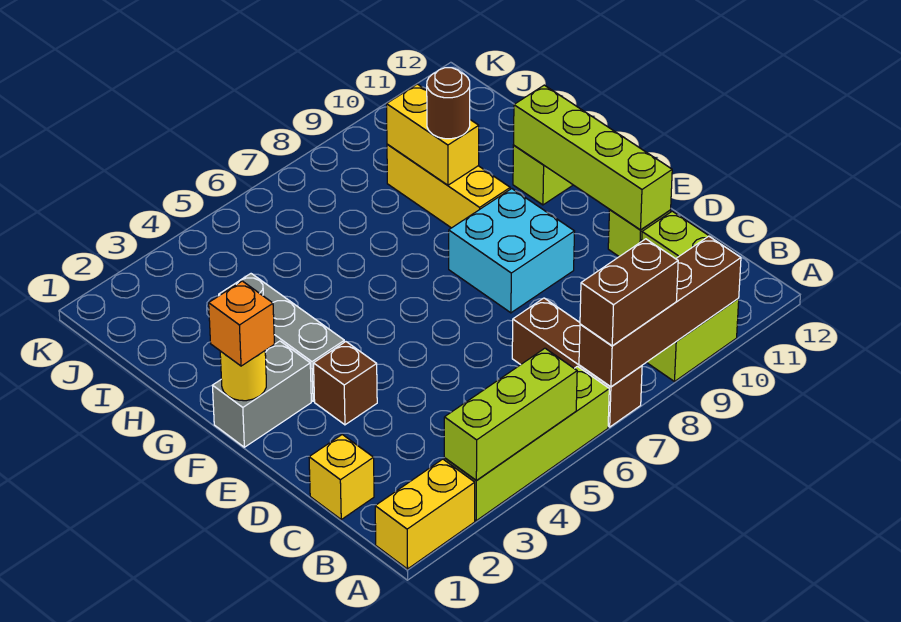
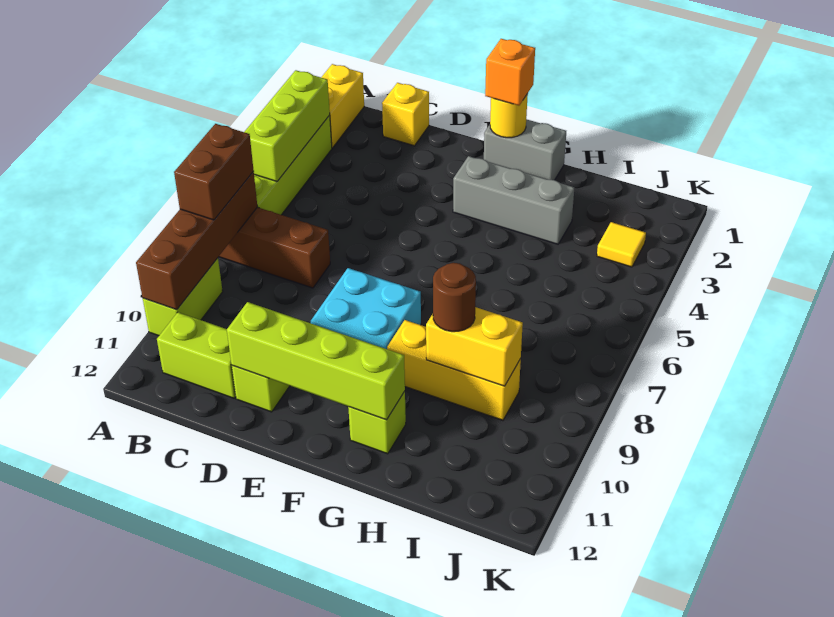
brown 1x1 brick [314,342,377,425] -> none
grey 1x2 brick [212,341,311,447] -> grey 1x2 brick turned to [484,119,566,180]
none -> yellow 1x1 tile [597,222,646,267]

